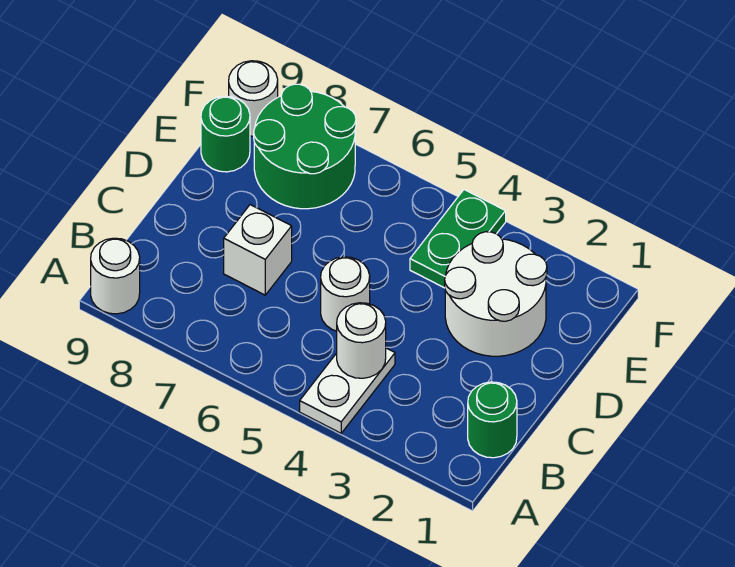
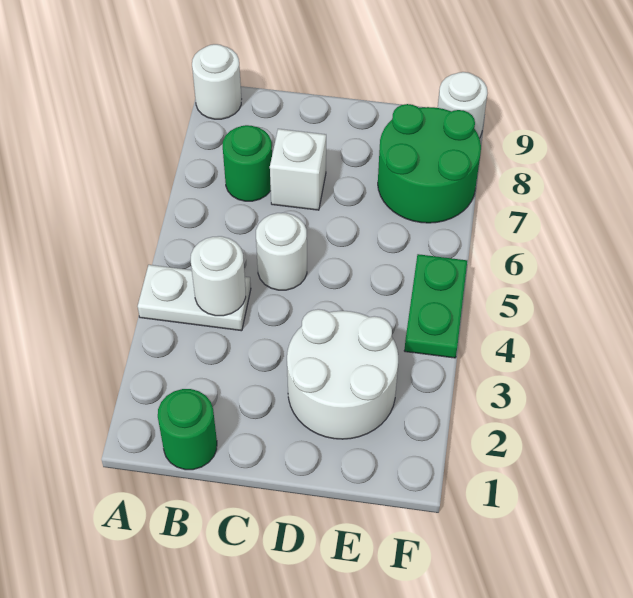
green 1x2 plate [410,190,506,288] -> green 1x2 plate turned to [404,254,467,358]
green 1x1 round brick [201,96,250,172] -> green 1x1 round brick moved to [223,125,272,201]

